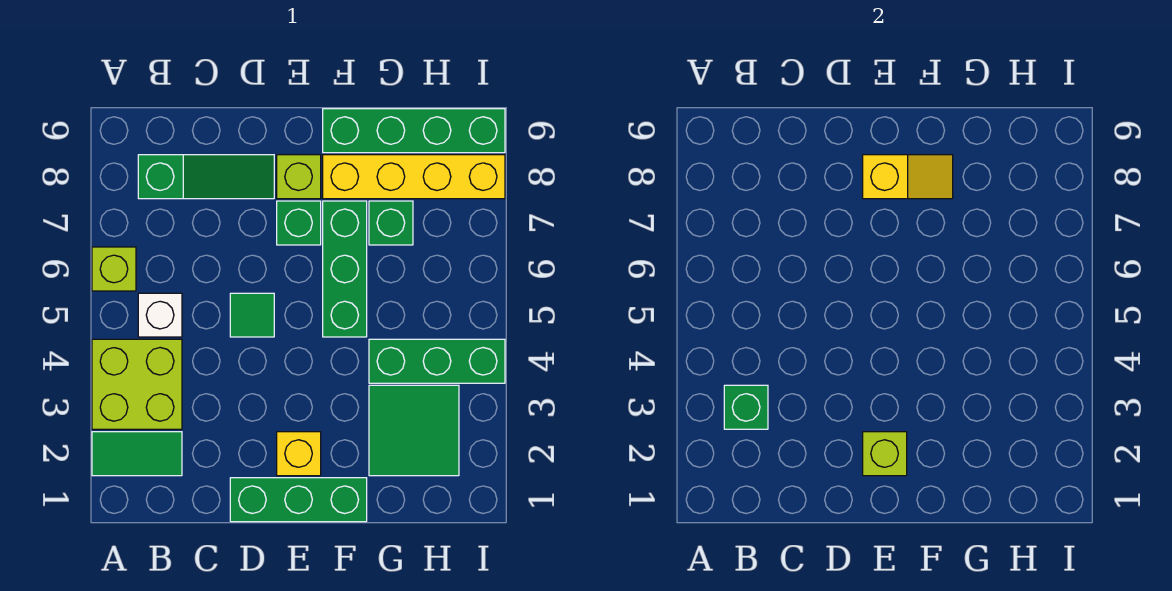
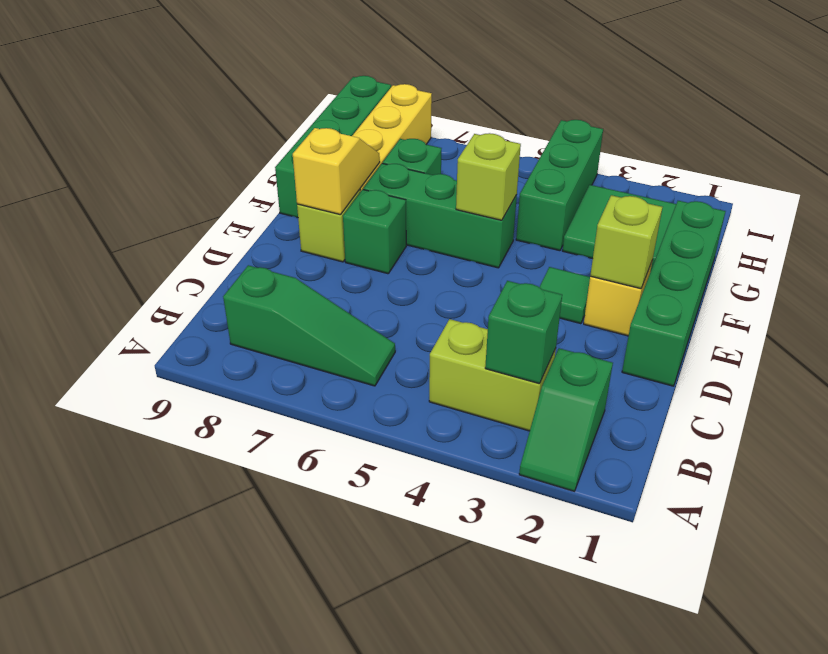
green 1x2 tile [92,432,182,476] -> green 1x2 slope [519,348,613,491]
lime 2x2 brick [92,339,182,429] -> lime 1x2 brick [429,319,556,431]
lime 1x1 brick [92,247,136,291] -> lime 1x1 brick moved to [456,133,521,220]
white 1x1 brick [138,293,182,337] -> none
green 1x3 slope [138,155,274,199] -> green 1x3 slope turned to [223,265,395,386]
green 1x3 brick [230,478,367,522] -> green 1x4 brick [622,201,726,386]
green 1x1 tile [230,293,274,337] -> green 1x1 tile moved to [540,267,590,324]

